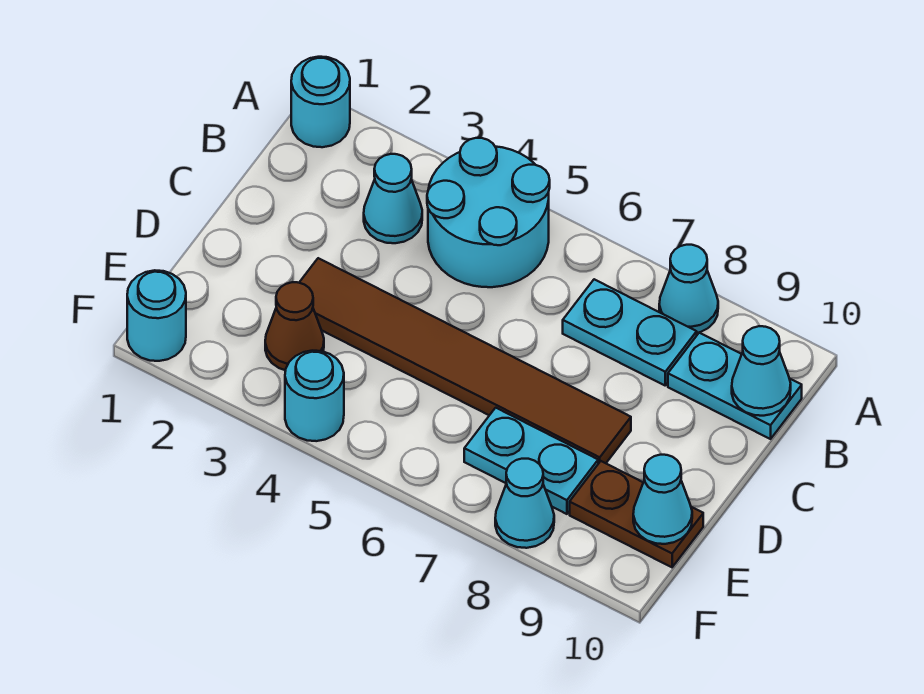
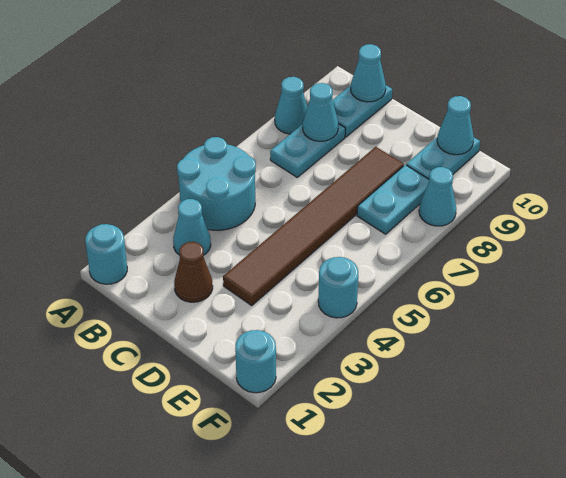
none -> cyan 1x1 cone [303,83,338,141]
brown 1x1 cone [265,282,324,370] -> brown 1x1 cone moved to [174,242,213,302]
brown 1x2 plate [570,461,703,567] -> cyan 1x2 plate [406,137,480,179]

